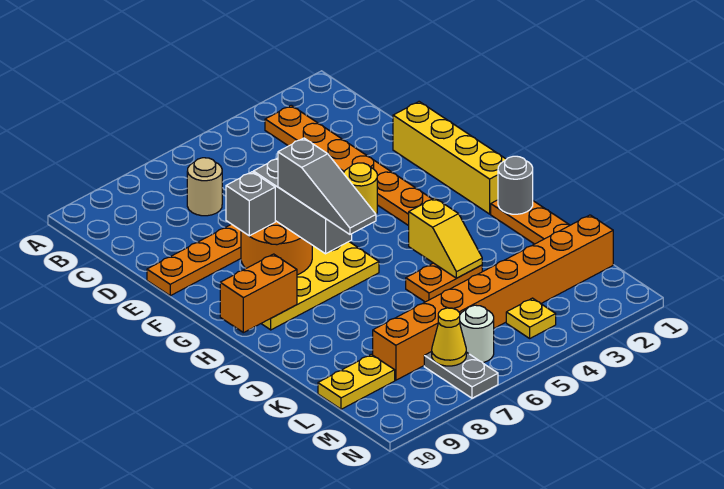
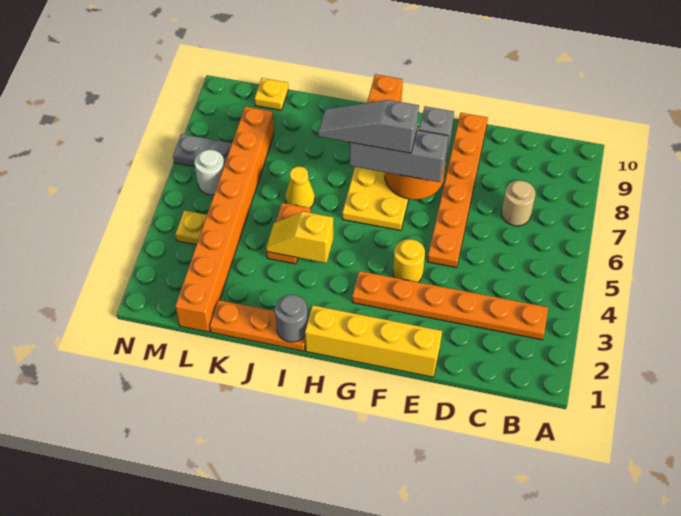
yellow 1x2 plate [318,354,395,409] -> yellow 1x1 plate [254,78,288,110]
yellow 1x1 cone [432,308,466,366] -> yellow 1x1 cone moved to [286,167,315,208]

